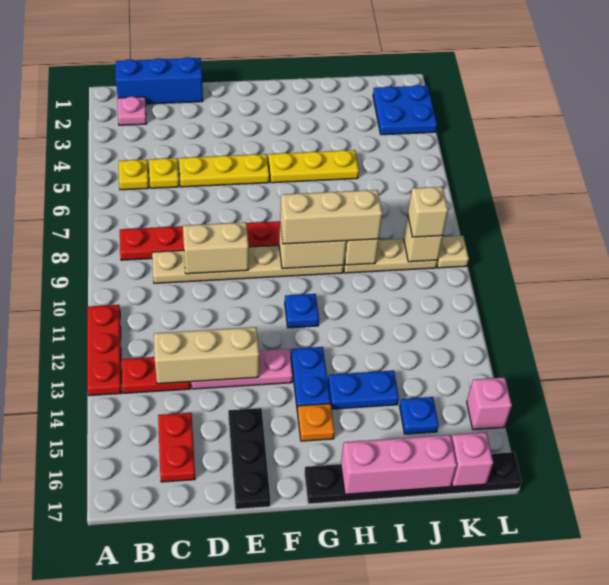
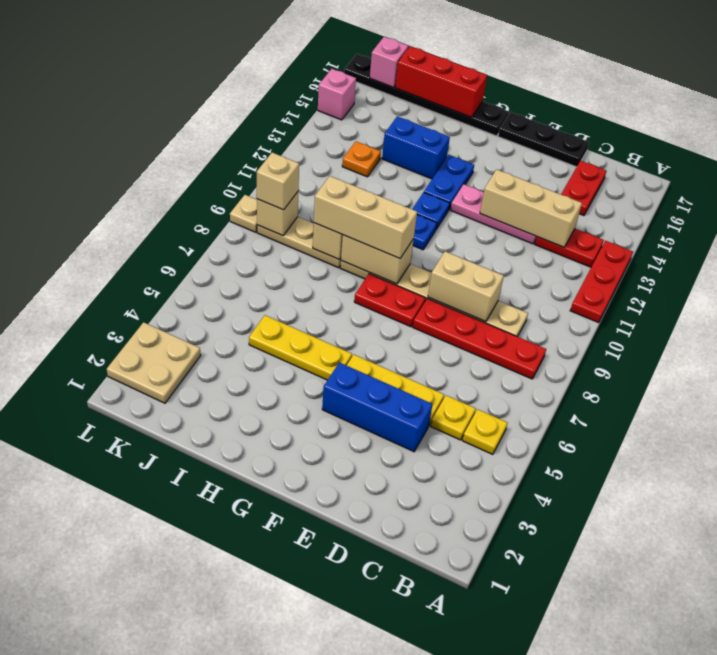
blue 1x3 brick [116,57,203,104] -> blue 1x3 brick moved to [322,362,433,452]
pink 1x1 plate [118,96,147,125] -> none
black 1x3 plate [228,408,270,509] -> black 1x3 plate turned to [498,112,589,167]
orange 1x1 plate [297,404,335,441] -> orange 1x1 plate moved to [342,141,381,177]
blue 1x2 plate [328,371,399,409] -> blue 1x2 brick [382,116,450,179]
pink 1x3 brick [341,435,457,494] -> red 1x3 brick [395,46,487,117]
blue 1x1 plate [400,397,439,434] -> blue 1x1 plate moved to [412,192,450,229]
blue 2x2 plate [373,85,437,135] -> tan 2x2 plate [107,322,201,403]

